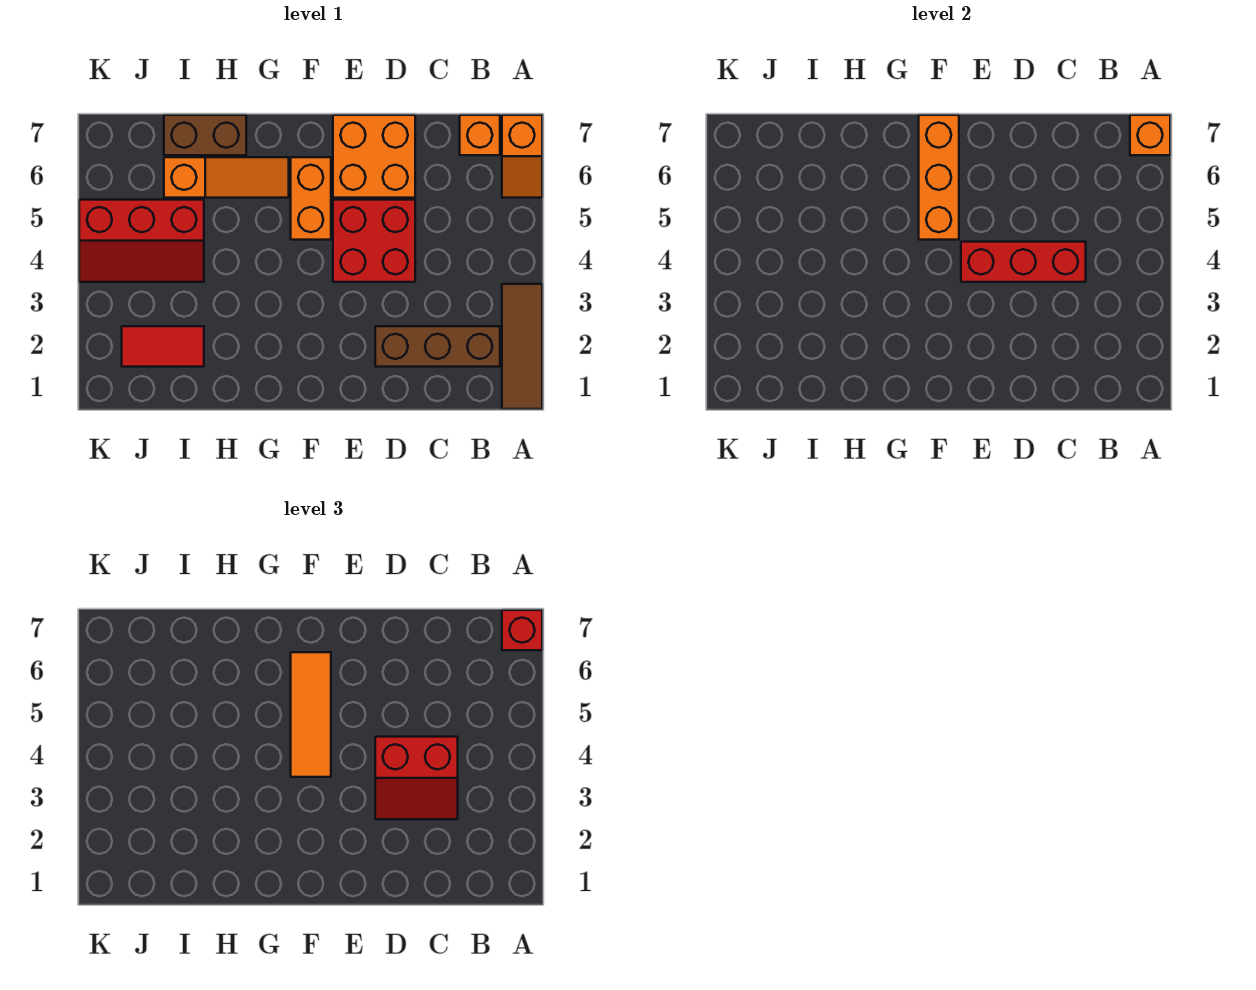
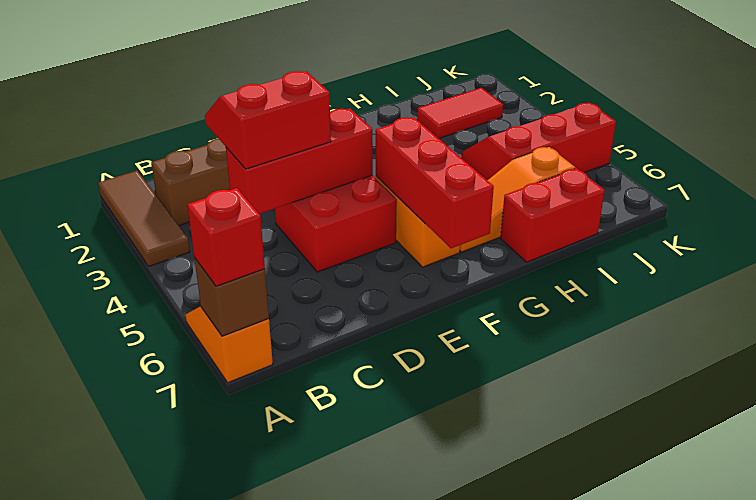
orange 1x1 brick [1130,115,1170,155] -> brown 1x1 brick [194,258,269,336]
orange 1x1 brick [460,115,500,155] -> none
orange 2x2 brick [333,115,415,198] -> none
orange 1x3 tile [291,652,331,777] -> none
orange 1x3 brick [919,115,959,240] -> red 1x3 brick [376,117,494,248]
brown 1x2 brick [164,115,246,155] -> red 1x2 brick [501,168,605,262]

